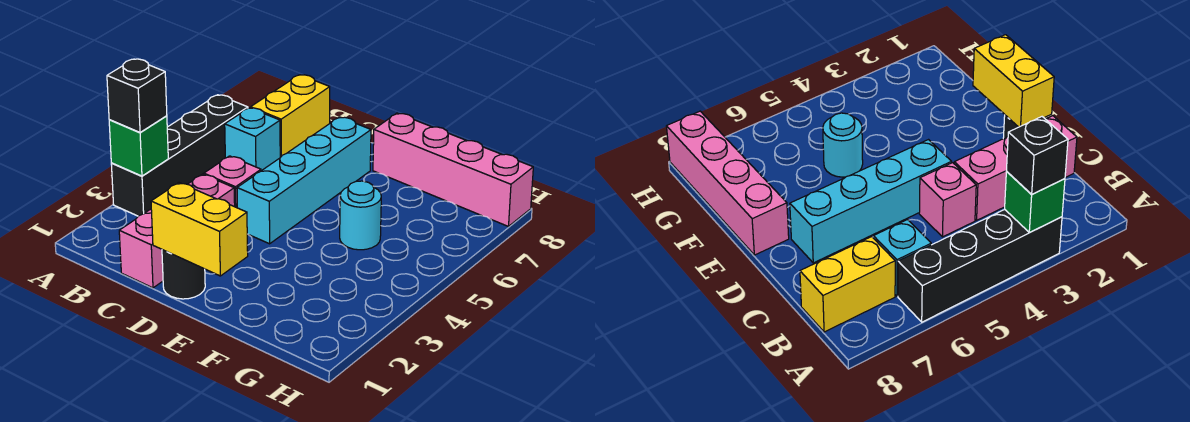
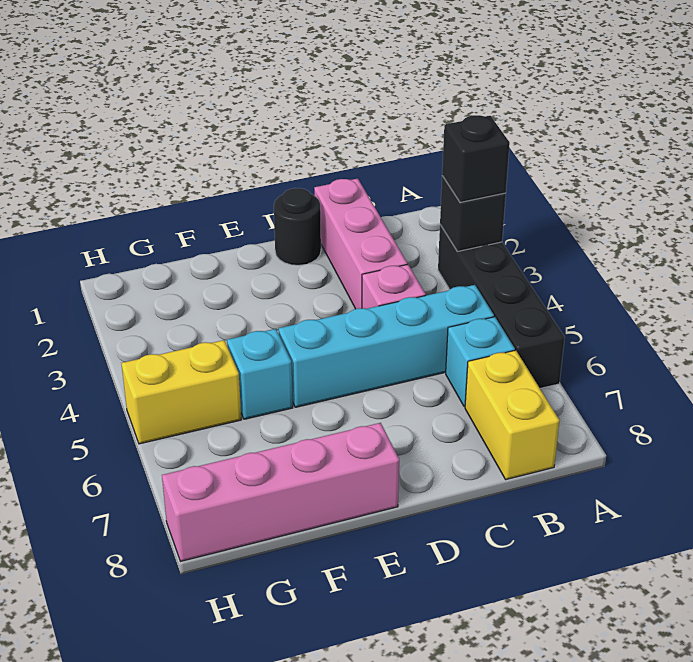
green 1x1 brick [109,116,168,176] -> black 1x1 brick [440,176,506,251]
yellow 1x2 brick [151,183,248,276] -> yellow 1x2 brick moved to [121,340,241,444]
cyan 1x4 brick [237,117,371,244] -> cyan 1x4 brick turned to [279,285,494,407]
cyan 1x1 round brick [340,181,381,250] -> cyan 1x1 brick [227,329,293,419]

